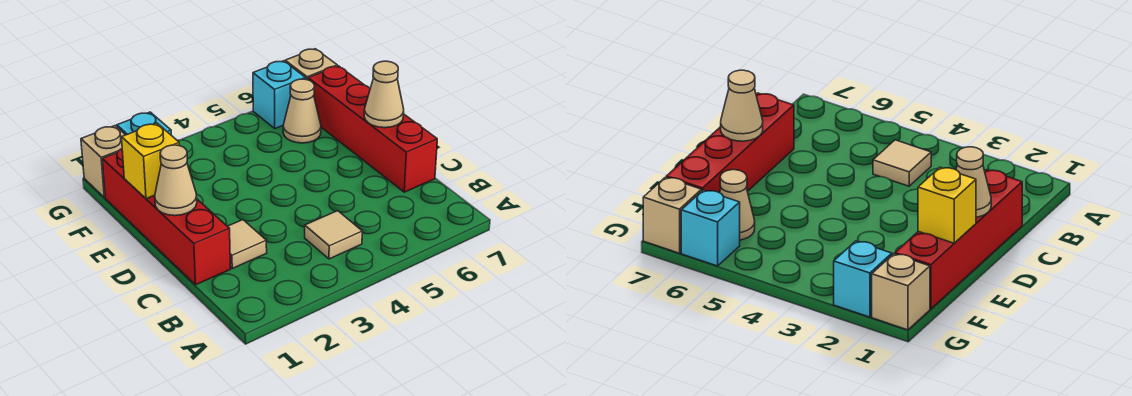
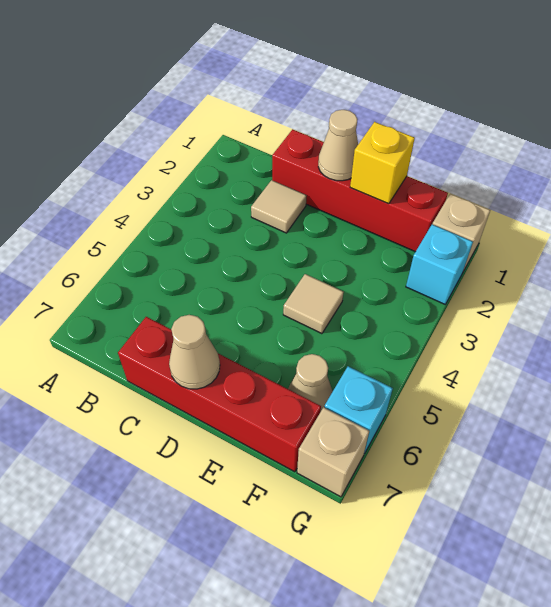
tan 1x1 tile [305,211,362,259] -> tan 1x1 tile moved to [283,274,344,334]

